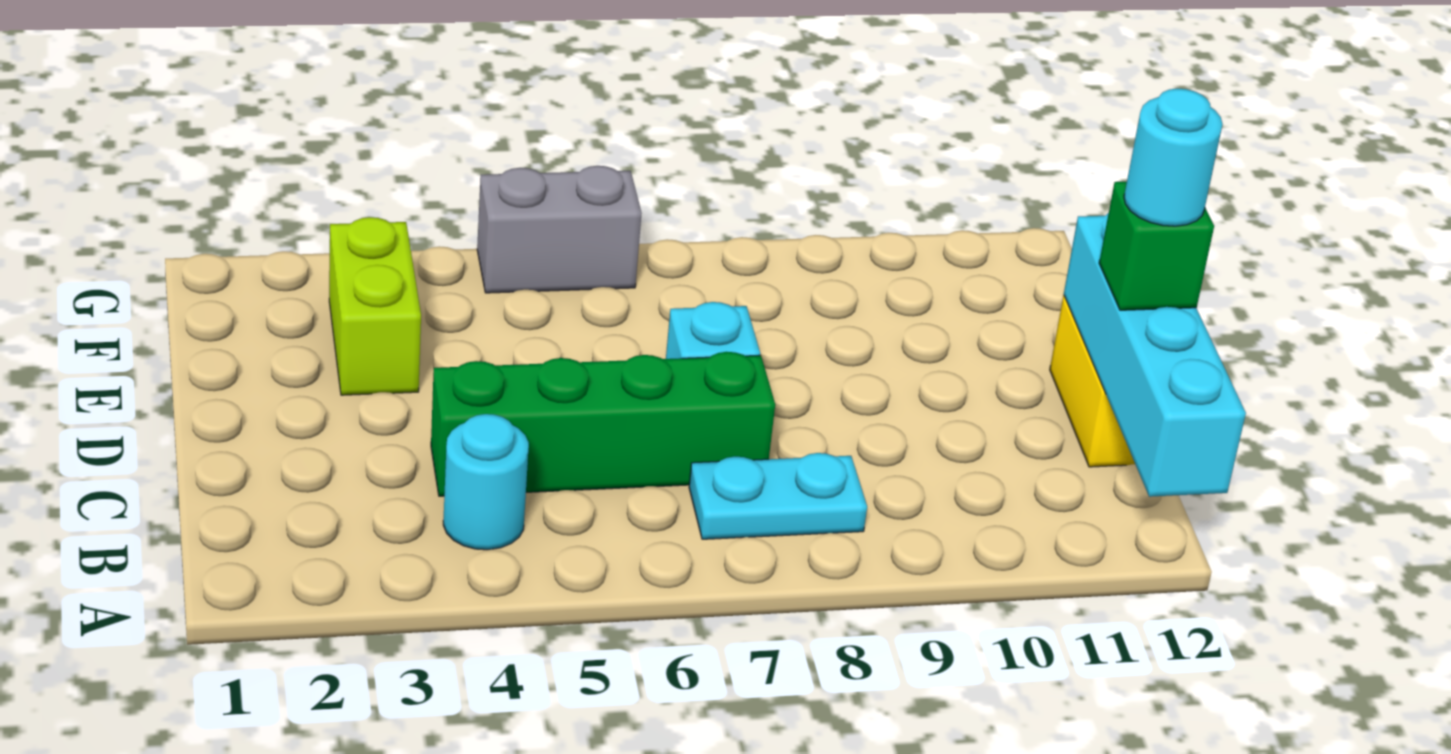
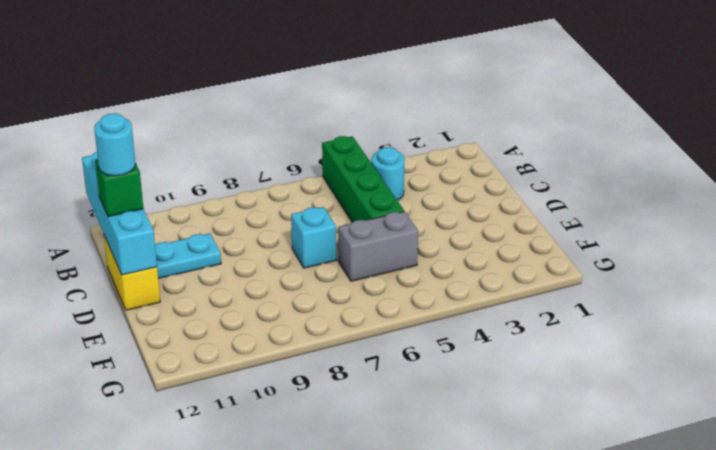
cyan 1x2 plate [689,453,867,539] -> cyan 1x2 plate moved to [155,233,221,279]
green 1x4 brick [431,352,775,496] -> green 1x4 brick turned to [322,136,404,222]
lime 1x2 brick [329,217,421,395] -> none
grey 1x2 brick [477,166,642,293] -> grey 1x2 brick moved to [338,211,418,281]

